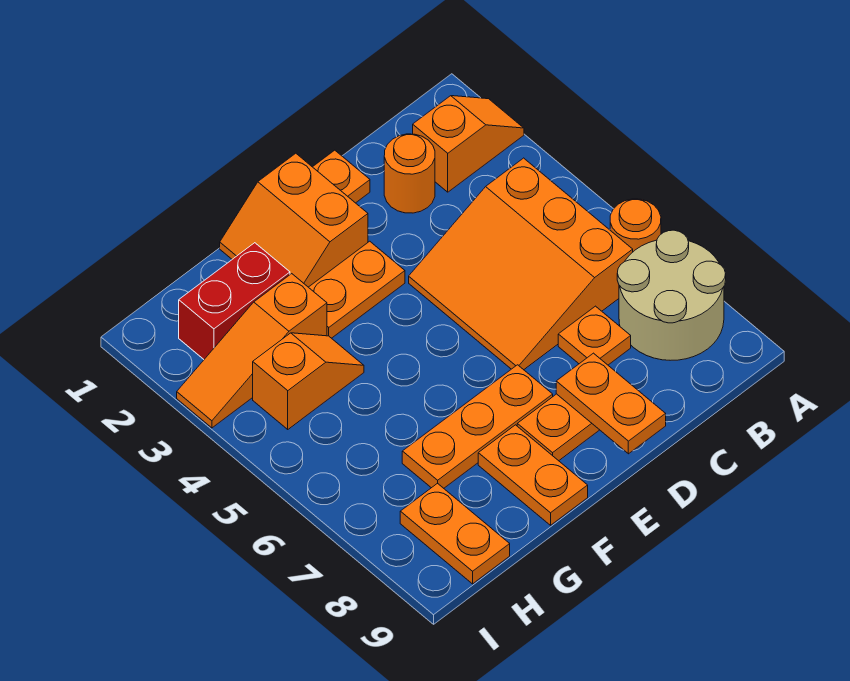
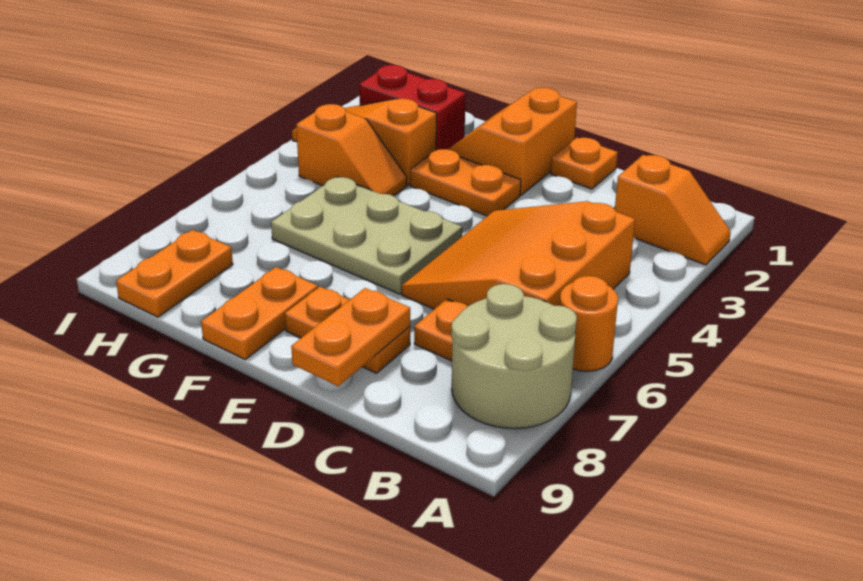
orange 1x1 round brick [384,134,435,213] -> none
none -> tan 2x3 plate [271,177,462,294]
orange 1x3 plate [402,365,553,488] -> none

